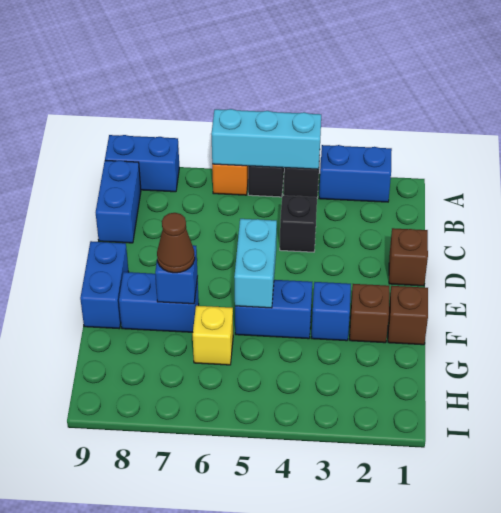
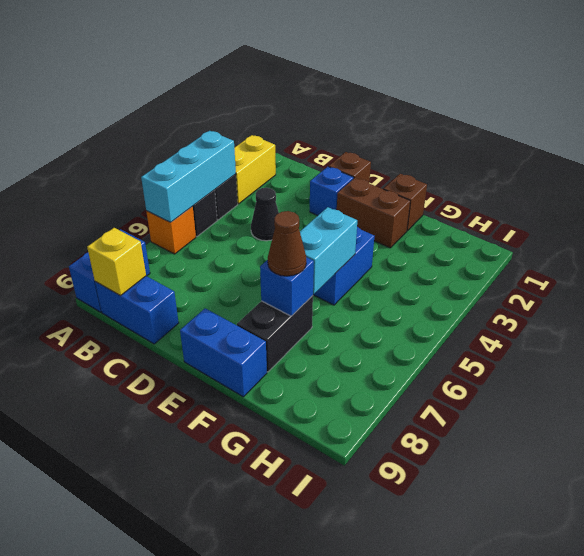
blue 1x2 brick [319,145,392,202] -> yellow 1x2 brick [234,135,276,204]
black 1x1 brick [280,196,317,252] -> black 1x1 cone [251,188,279,241]
cyan 1x2 brick [234,219,277,308] -> cyan 1x2 brick turned to [300,207,357,294]
brown 1x1 brick [350,284,389,343] -> brown 1x2 brick [337,178,410,248]
blue 1x1 brick [311,282,351,341] -> blue 1x1 brick moved to [310,167,354,216]
blue 1x2 brick [119,272,199,332] -> black 1x2 brick [237,296,313,372]
yellow 1x1 brick [193,306,233,365] -> yellow 1x1 brick moved to [87,228,146,296]

